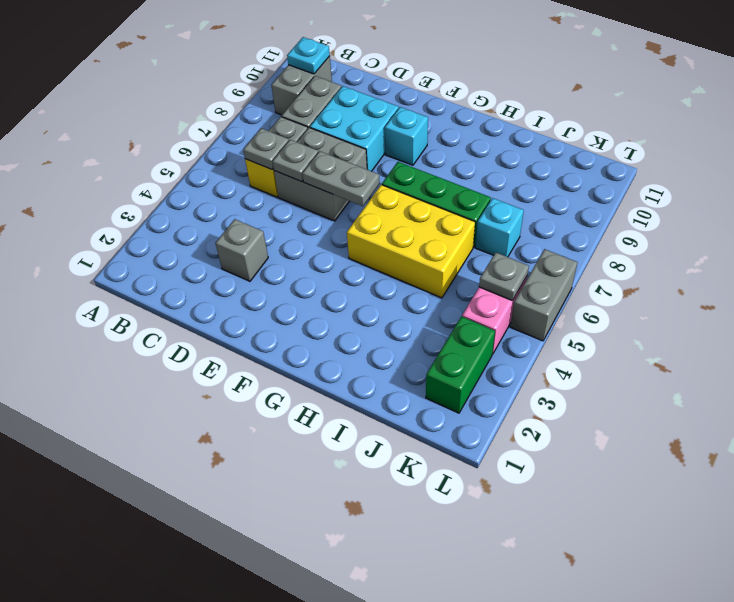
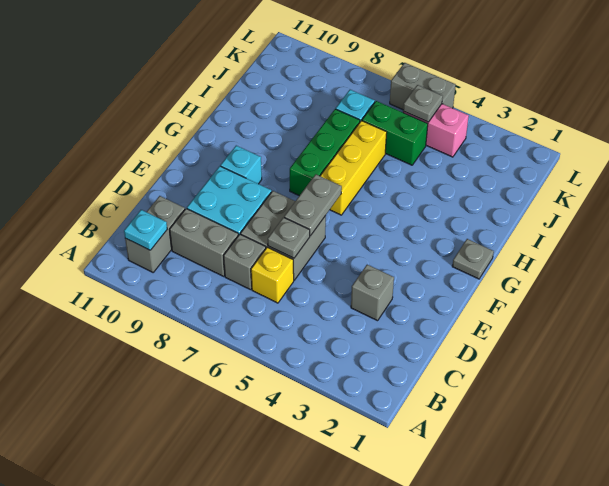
grey 1x2 brick [271,56,332,115] -> grey 1x2 brick turned to [125,196,185,272]
grey 1x1 plate [243,128,289,170] -> grey 1x1 plate moved to [452,239,494,279]
yellow 2x3 brick [347,185,475,298] -> yellow 1x3 brick [320,121,387,215]
green 1x2 brick [426,316,495,413] -> green 1x2 brick moved to [362,101,428,165]

